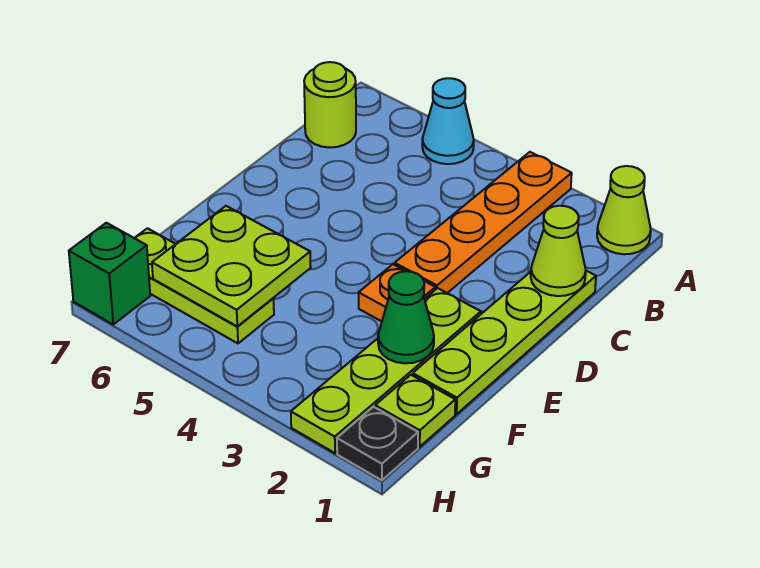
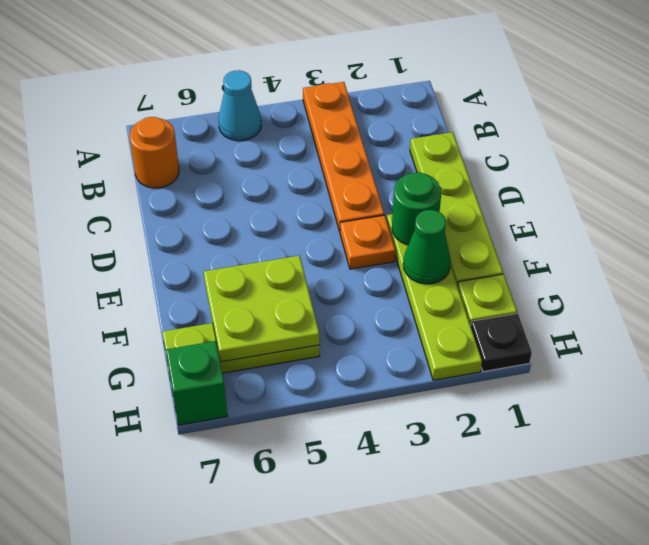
lime 1x1 cone [597,166,651,254] -> none
lime 1x1 round brick [304,62,356,147] -> orange 1x1 round brick [130,117,179,188]
lime 1x1 cone [531,206,586,296] -> none
none -> green 1x1 round brick [392,172,441,245]

